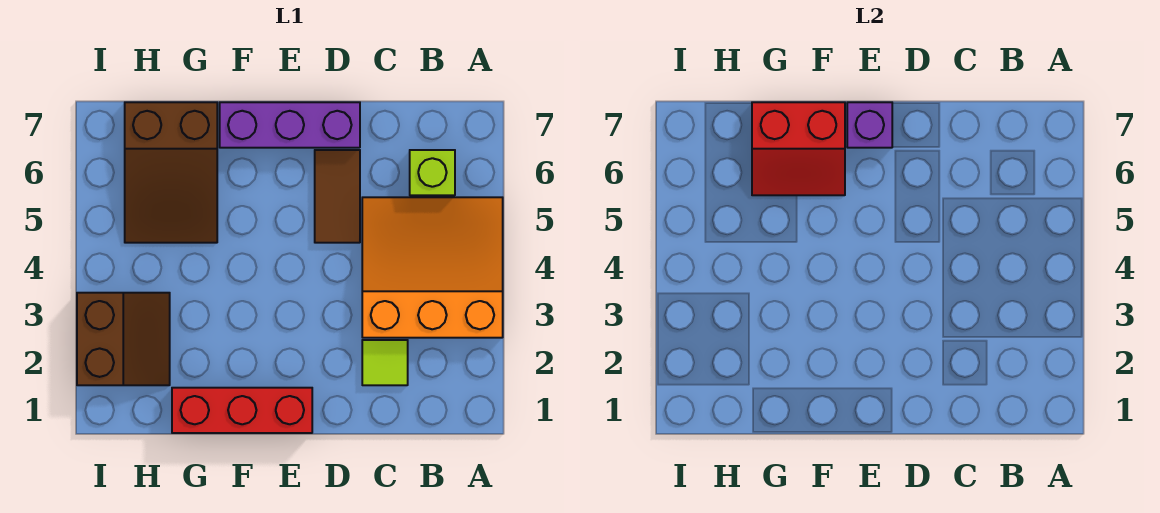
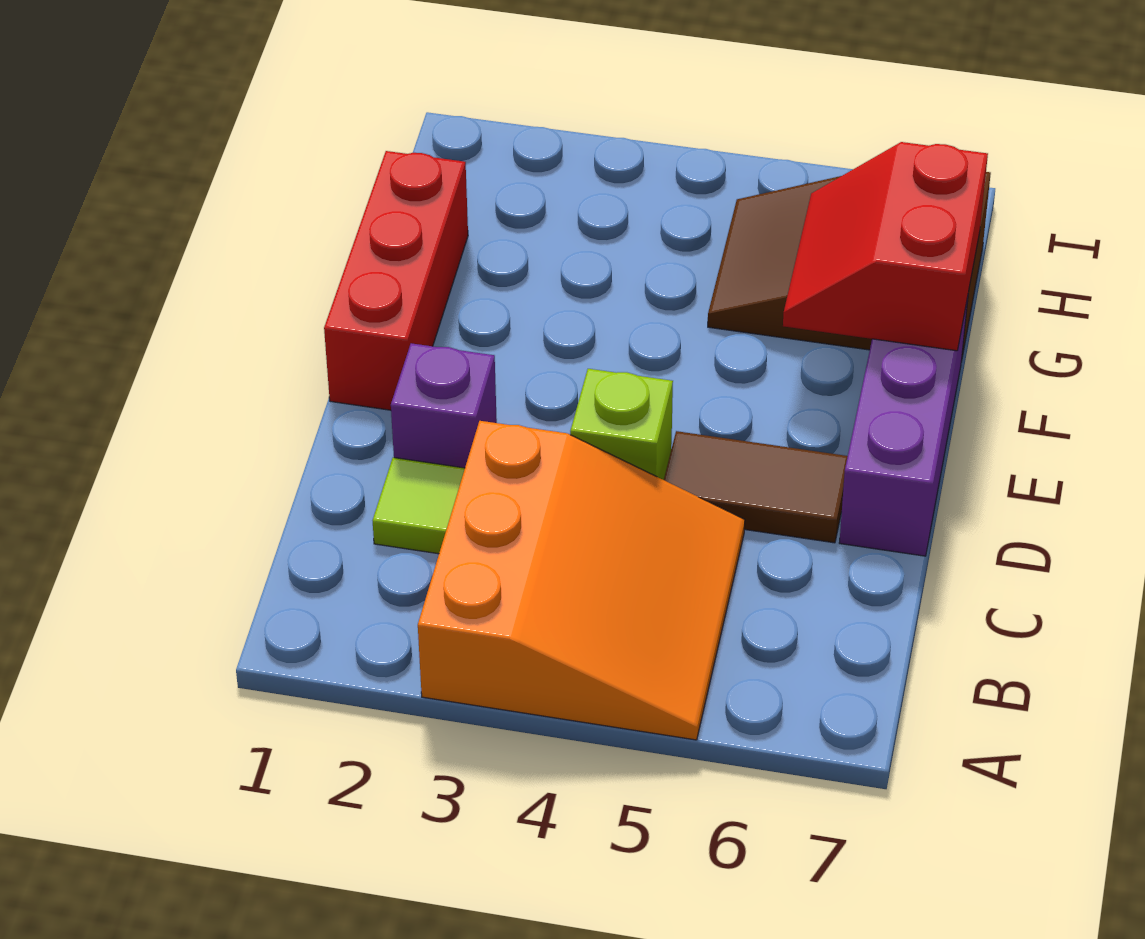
lime 1x1 brick [410,150,455,195] -> lime 1x1 brick moved to [570,369,673,480]
purple 1x1 brick [847,102,892,148] -> purple 1x1 brick moved to [391,343,497,468]
brown 2x2 slope [77,293,170,385] -> none

